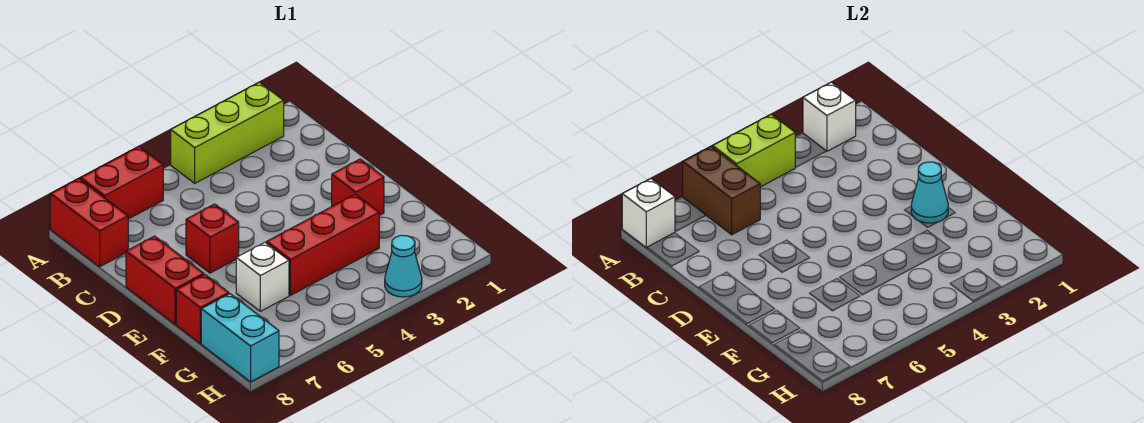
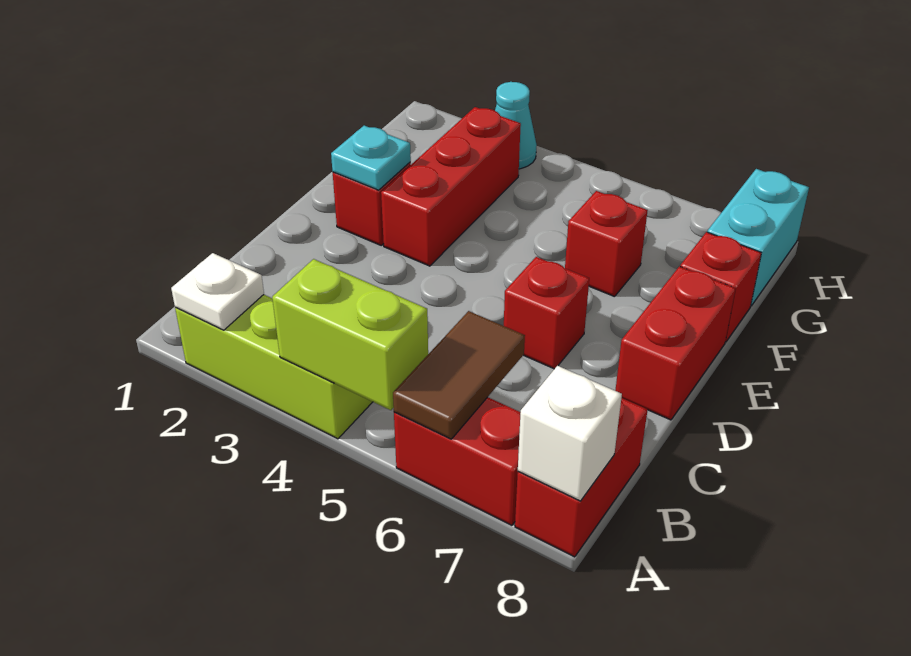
white 1x1 brick [803,82,856,151] -> white 1x1 plate [171,253,264,330]
brown 1x2 brick [683,147,760,235] -> brown 1x2 tile [393,311,525,439]
cyan 1x1 cone [911,162,948,223] -> cyan 1x1 plate [331,125,411,190]
red 1x3 brick [266,194,379,295] -> red 1x3 brick turned to [381,107,521,266]
white 1x1 brick [236,243,289,311] -> red 1x1 brick [565,191,648,297]

